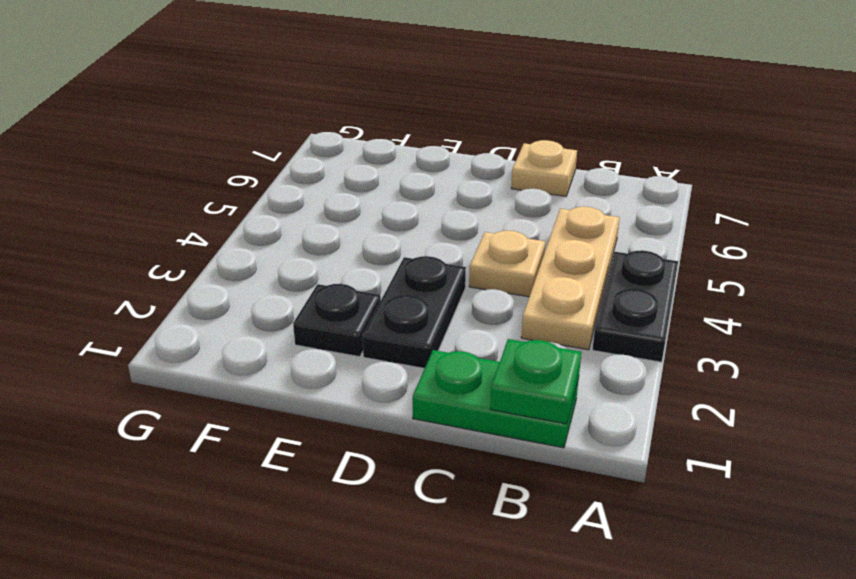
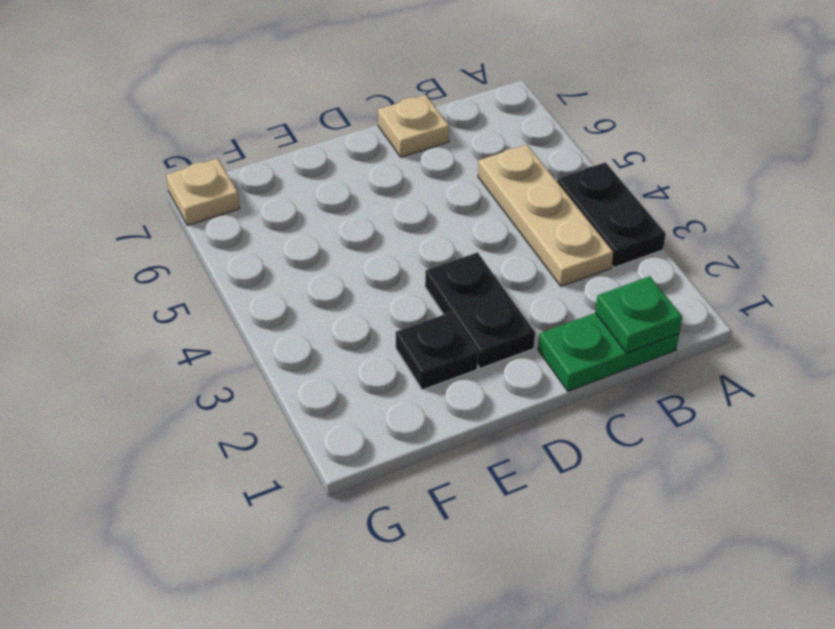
tan 1x1 plate [469,231,545,297] -> tan 1x1 plate moved to [166,159,240,225]

